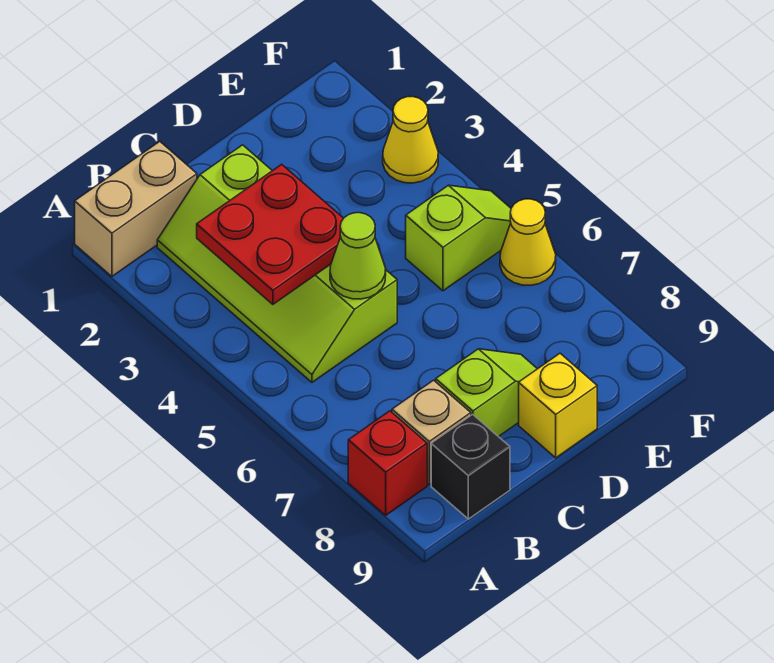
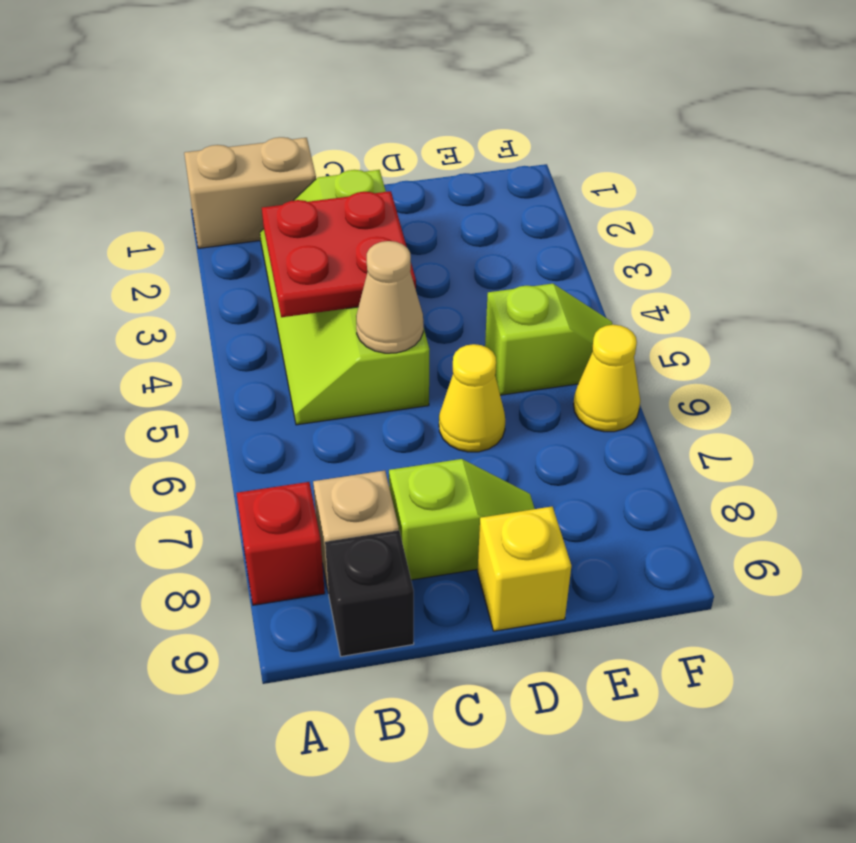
lime 1x1 cone [330,213,386,299] -> tan 1x1 cone [356,241,423,353]
yellow 1x1 cone [383,97,438,183] -> yellow 1x1 cone moved to [439,344,505,452]

